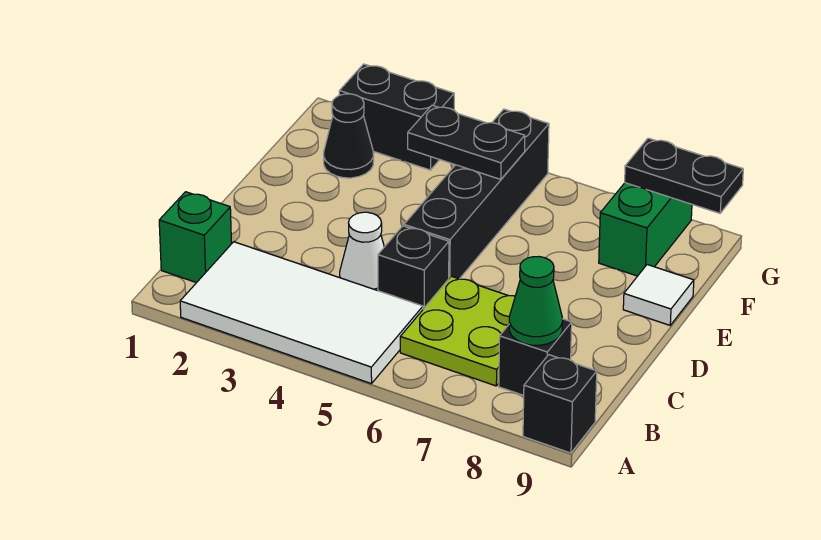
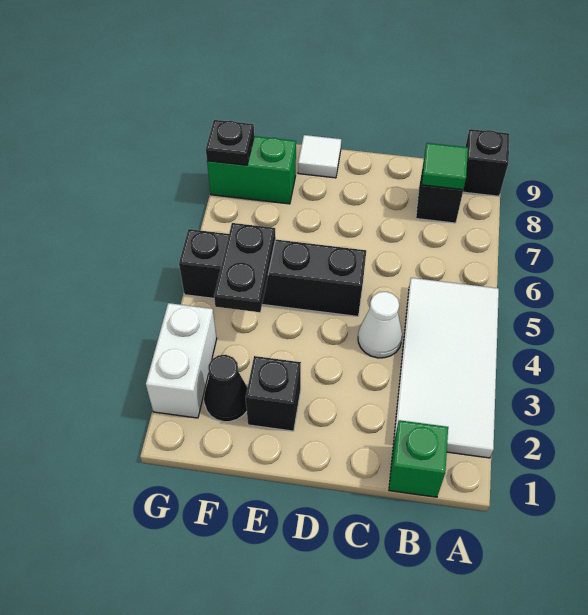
lime 2x2 plate [400,276,515,386] -> none
green 1x1 cone [509,257,562,345] -> green 1x1 tile [422,143,468,190]
black 1x1 brick [378,226,449,309] -> black 1x1 brick moved to [246,356,301,431]
black 1x2 brick [339,64,454,170] -> white 1x2 brick [146,303,217,418]
black 1x2 plate [625,138,743,213] -> black 1x1 plate [206,120,254,165]

